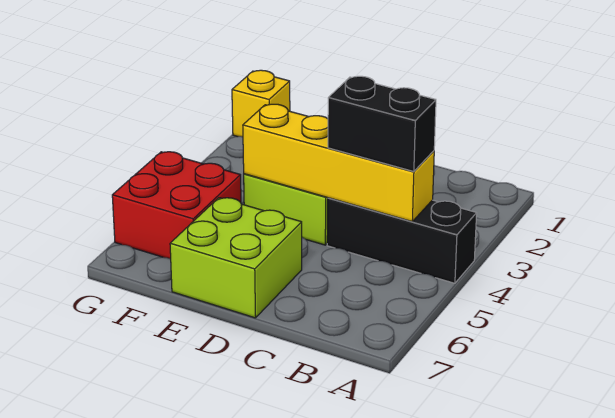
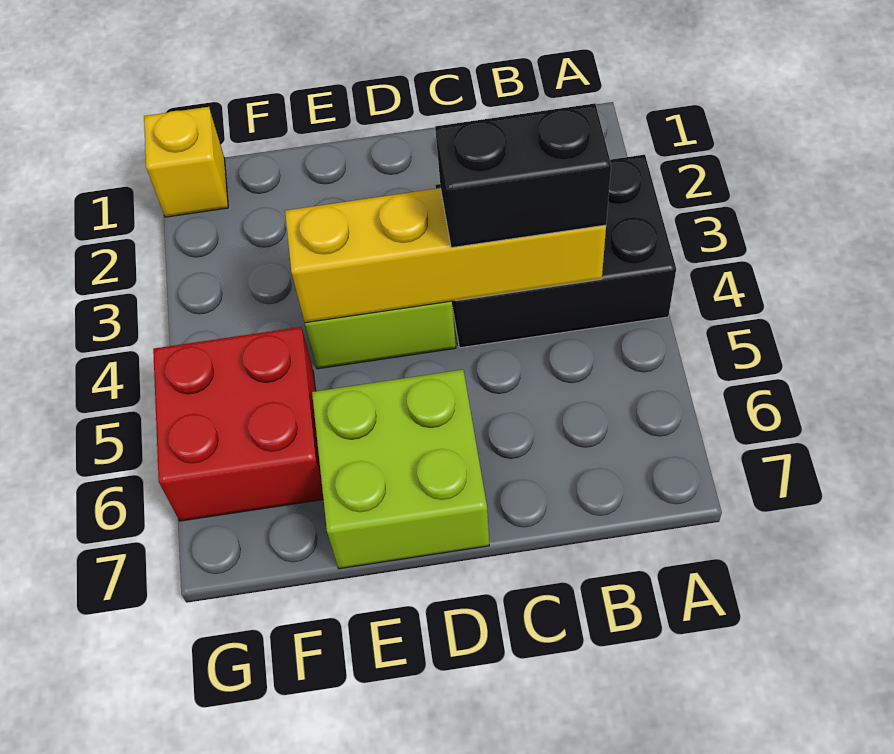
black 1x3 brick [327,198,477,283] -> black 2x3 brick [435,155,676,348]

